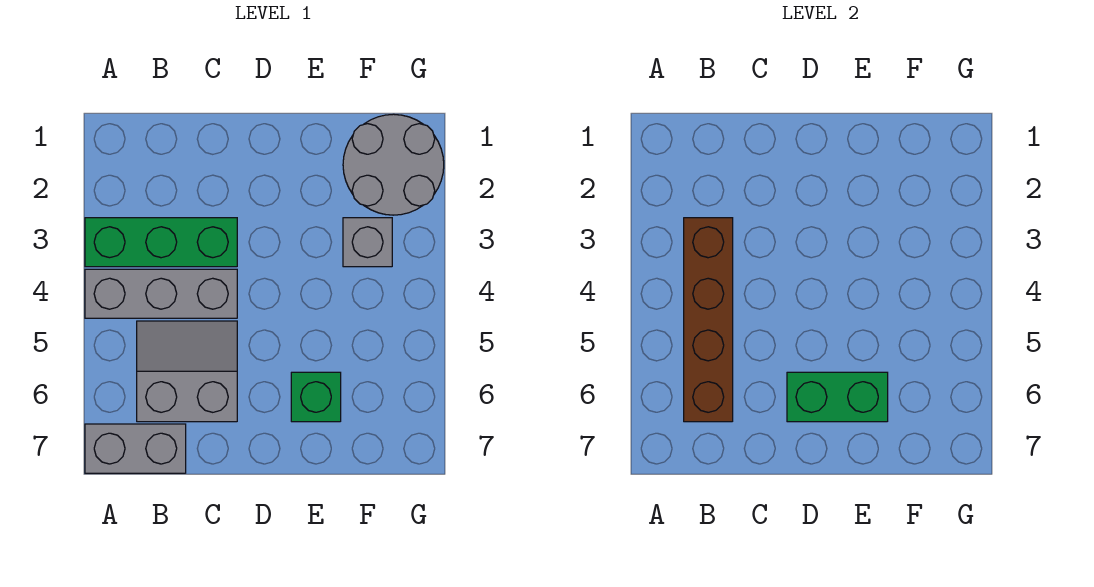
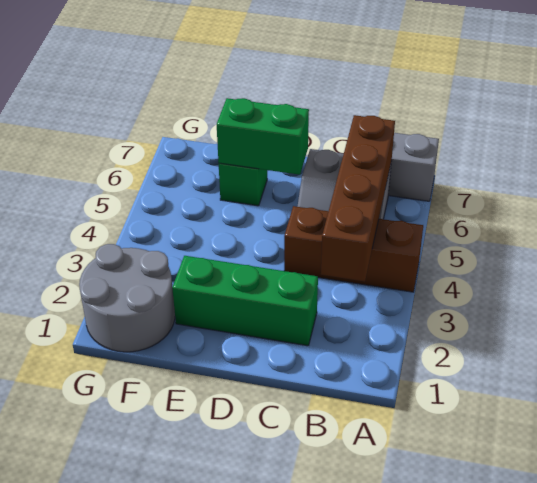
green 1x3 brick [85,218,237,267] -> green 1x3 brick moved to [172,256,318,346]
grey 1x3 brick [85,269,237,318] -> brown 1x3 brick [284,206,423,292]
grey 1x1 brick [343,218,392,267] -> none

